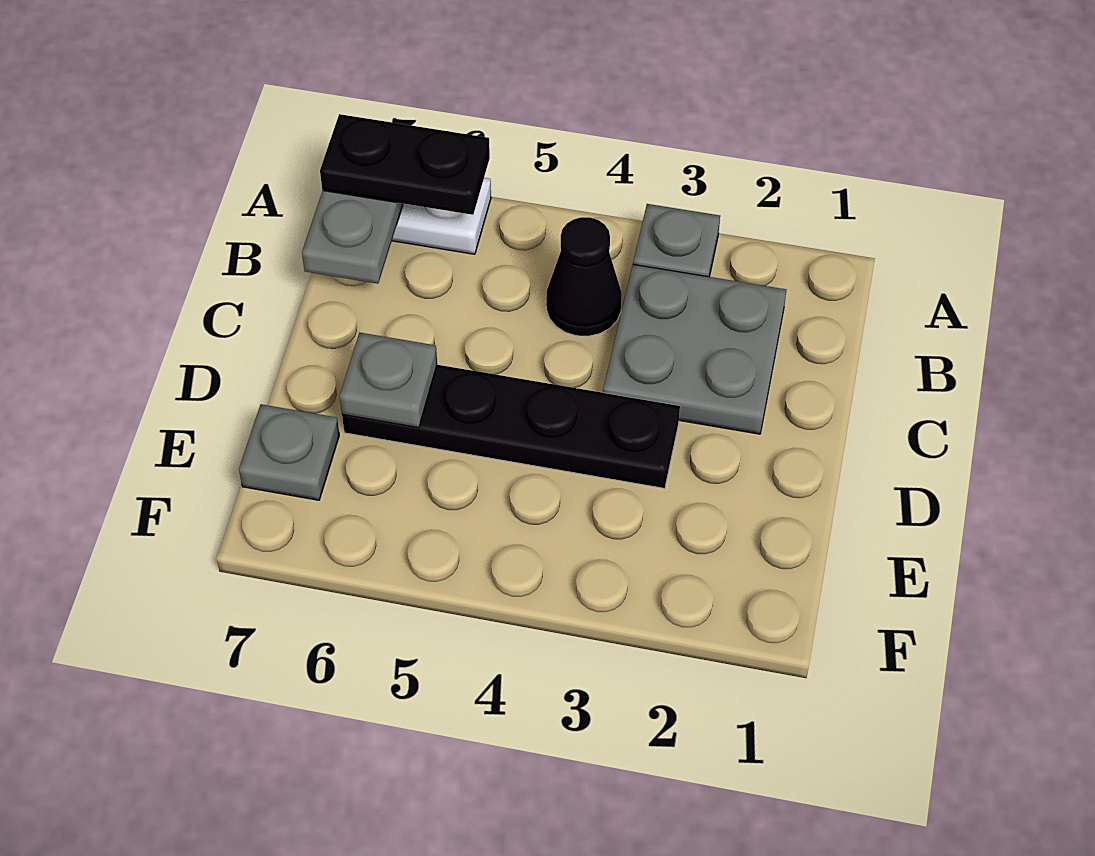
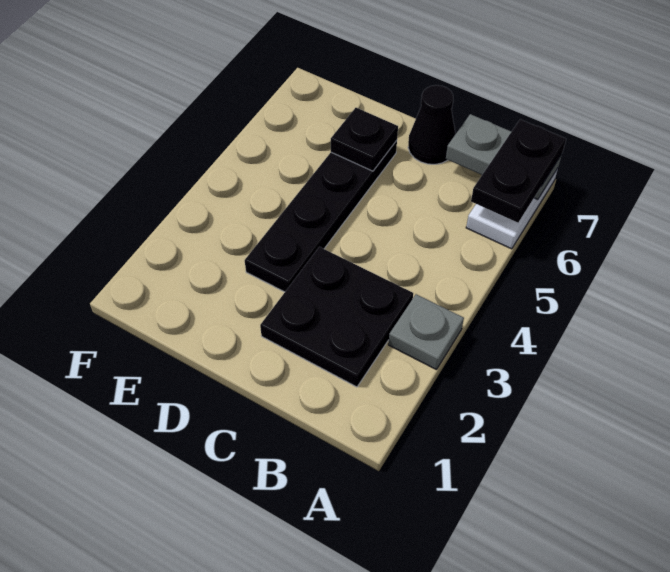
grey 2x2 plate [603,264,786,434] -> black 2x2 plate [260,247,413,387]
black 1x1 cone [546,217,622,336] -> black 1x1 cone moved to [408,85,455,164]
grey 1x1 plate [340,333,437,428] -> black 1x1 plate [331,108,398,171]
grey 1x1 plate [239,404,339,500] -> none

